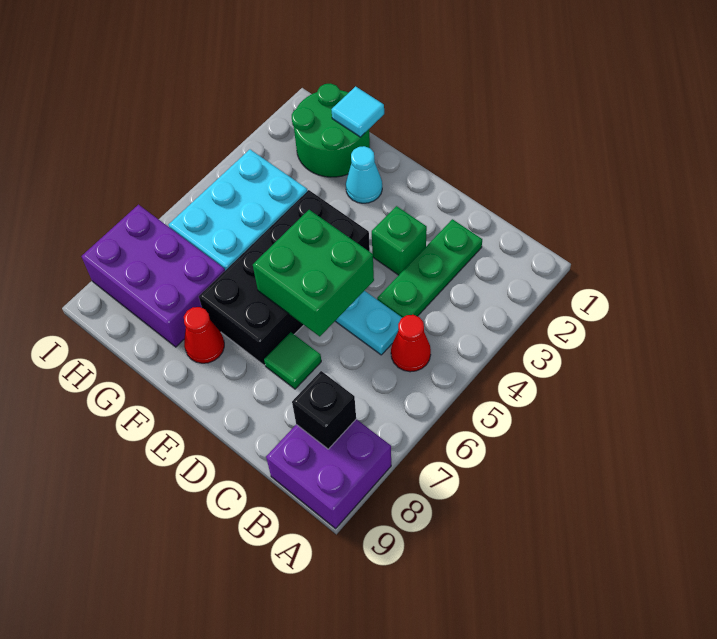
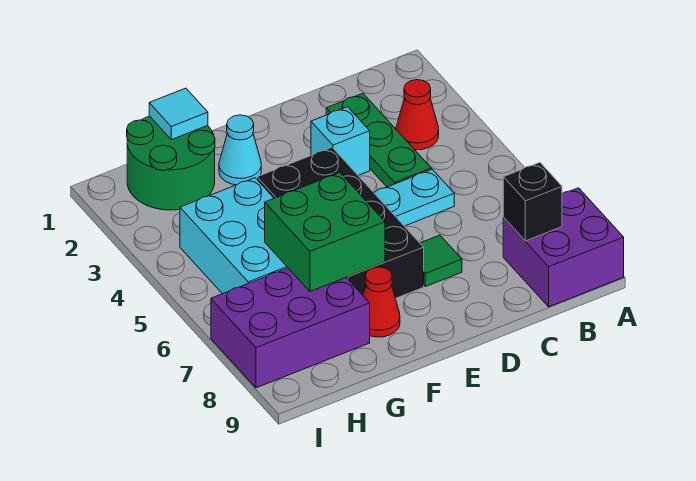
red 1x1 cone [391,315,431,372] -> red 1x1 cone moved to [396,80,439,150]
green 1x1 brick [372,206,427,275] -> cyan 1x1 brick [311,107,370,175]
green 2x2 brick [253,210,374,336] -> green 2x2 brick moved to [265,173,385,291]

